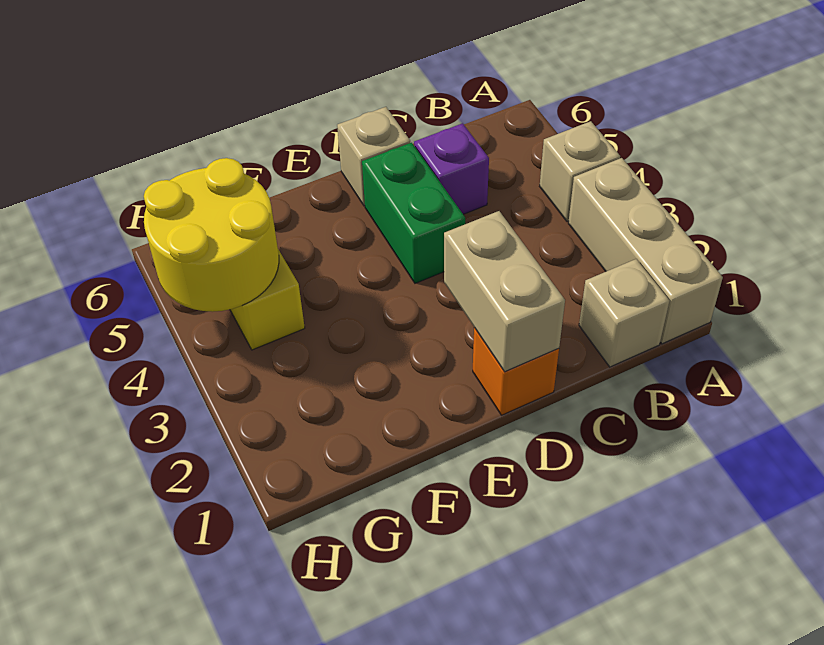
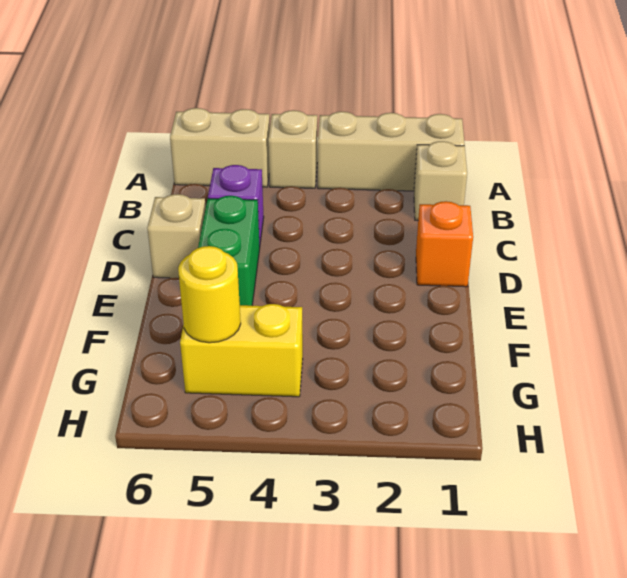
tan 1x2 brick [444,211,565,372] -> tan 1x2 brick moved to [170,108,270,187]
green 1x2 brick [362,143,465,283] -> green 1x2 brick turned to [198,196,260,306]
yellow 2x2 round brick [144,158,279,312] -> yellow 1x1 round brick [178,246,241,343]

